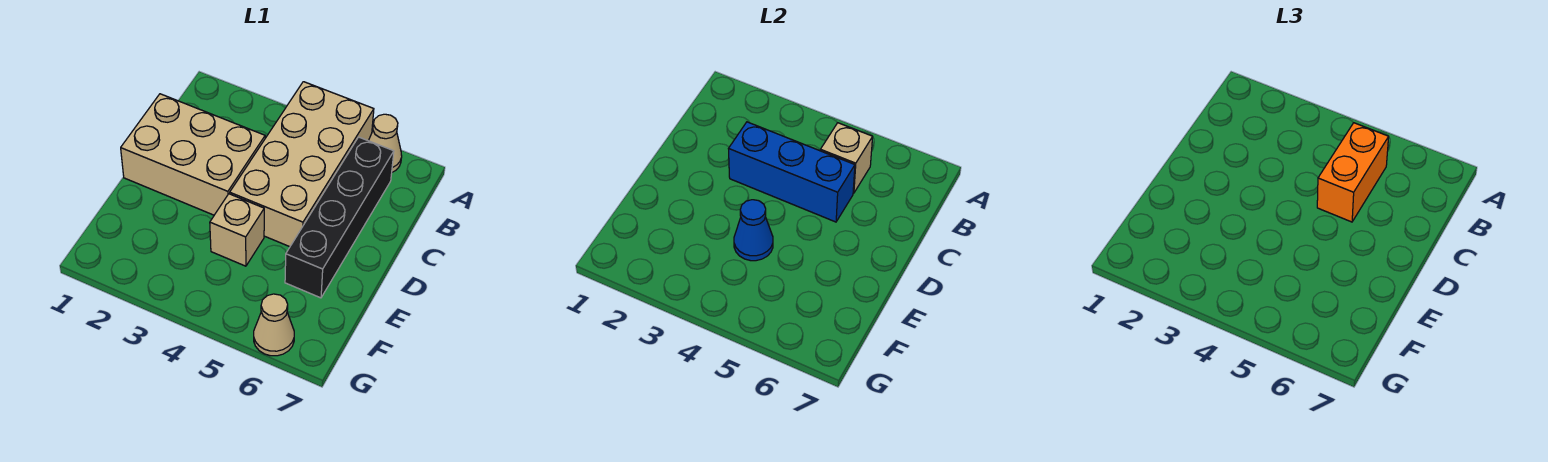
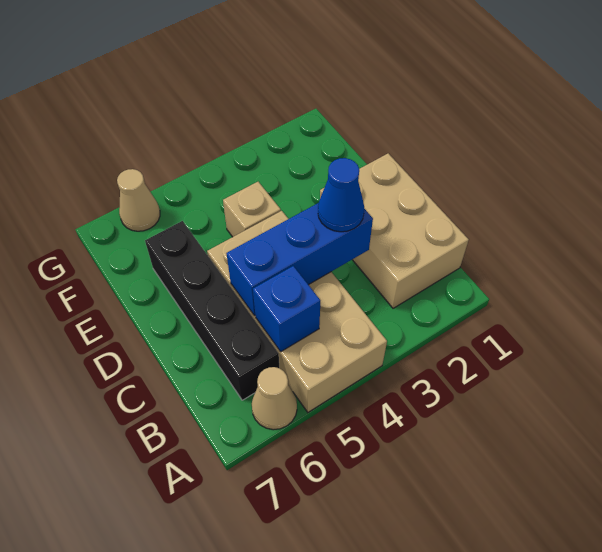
tan 1x1 brick [820,123,873,193] -> blue 1x1 brick [253,266,320,352]
orange 1x2 brick [1317,123,1389,222] -> none
tan 2x3 brick [121,94,265,215] -> tan 2x3 brick turned to [320,153,469,308]
blue 1x1 cone [734,200,773,261] -> blue 1x1 cone moved to [318,158,364,232]

